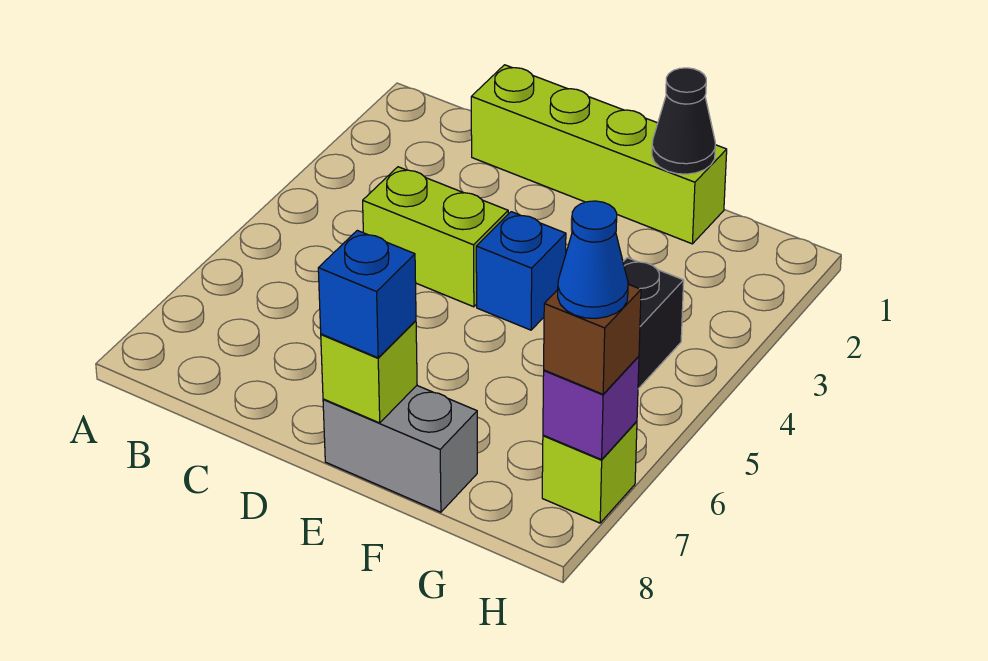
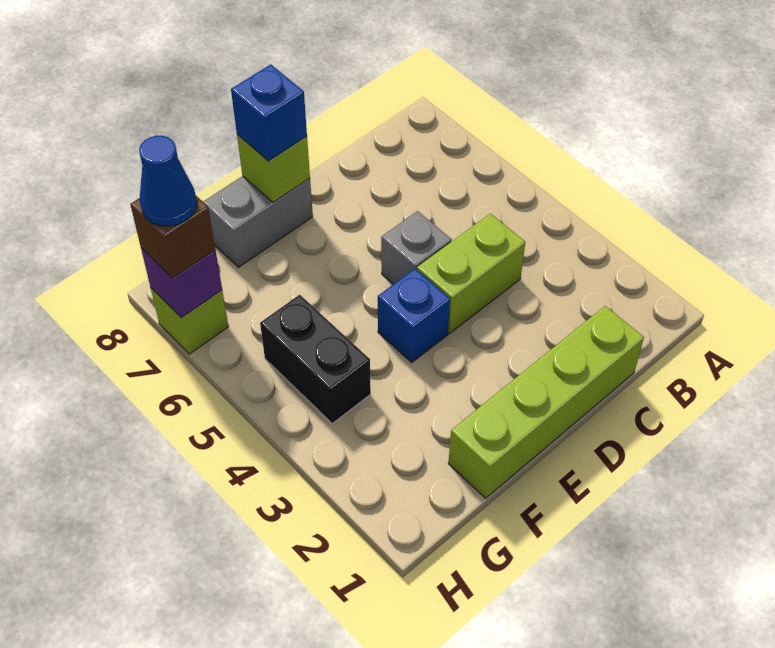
none -> grey 1x1 brick [381,211,452,284]
black 1x1 cone [652,68,715,174] -> none

